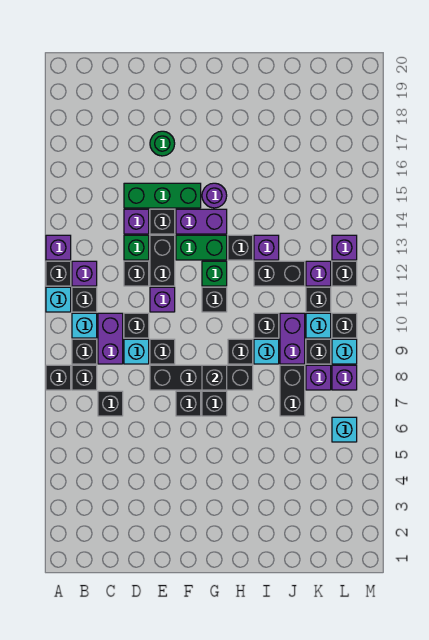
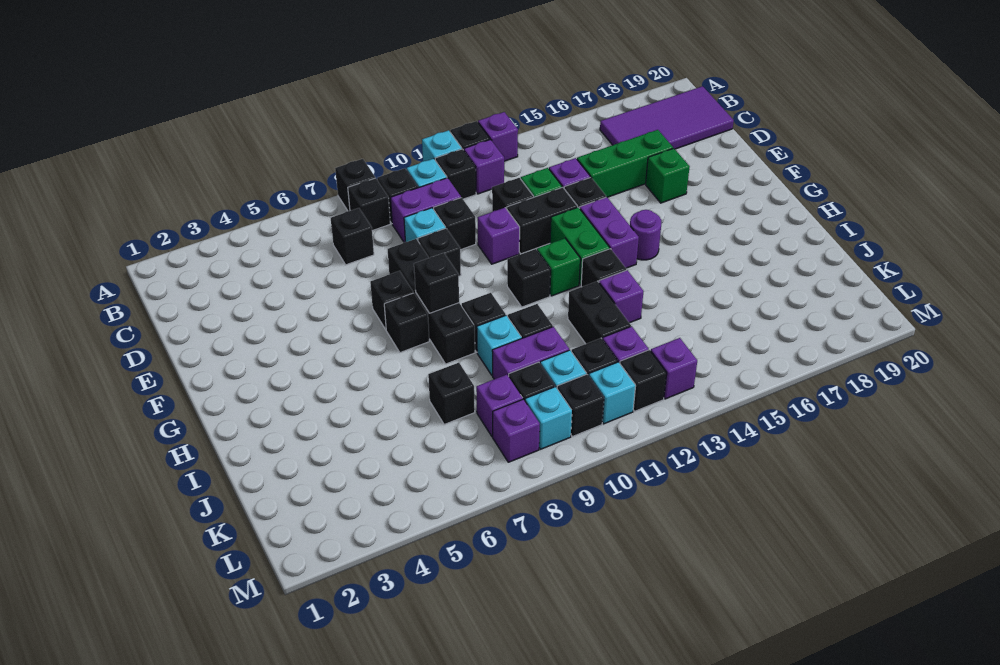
none -> purple 2x4 tile [600,86,734,149]
green 1x3 brick [124,183,201,208] -> green 1x3 brick turned to [577,130,673,197]
green 1x1 round brick [150,131,175,156] -> green 1x1 brick [646,148,690,203]
black 1x2 brick [280,365,305,416] -> black 1x1 brick [428,363,475,424]
cyan 1x1 brick [332,417,357,442] -> cyan 1x1 brick moved to [589,362,636,424]

